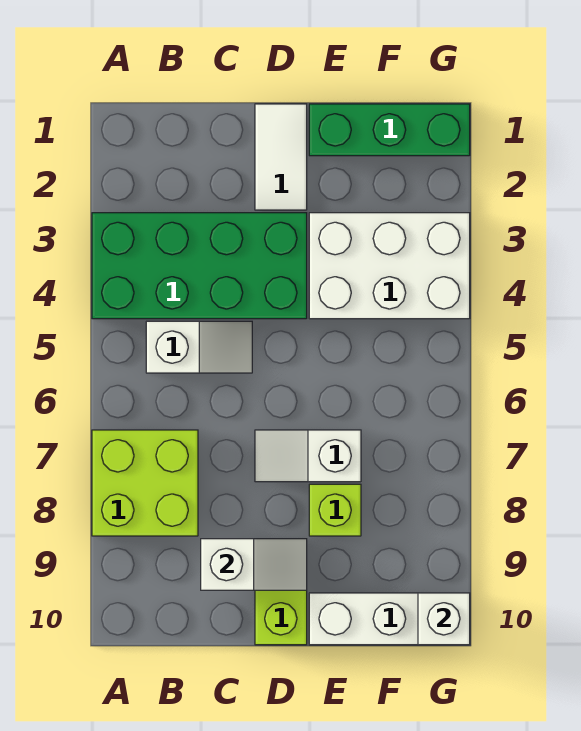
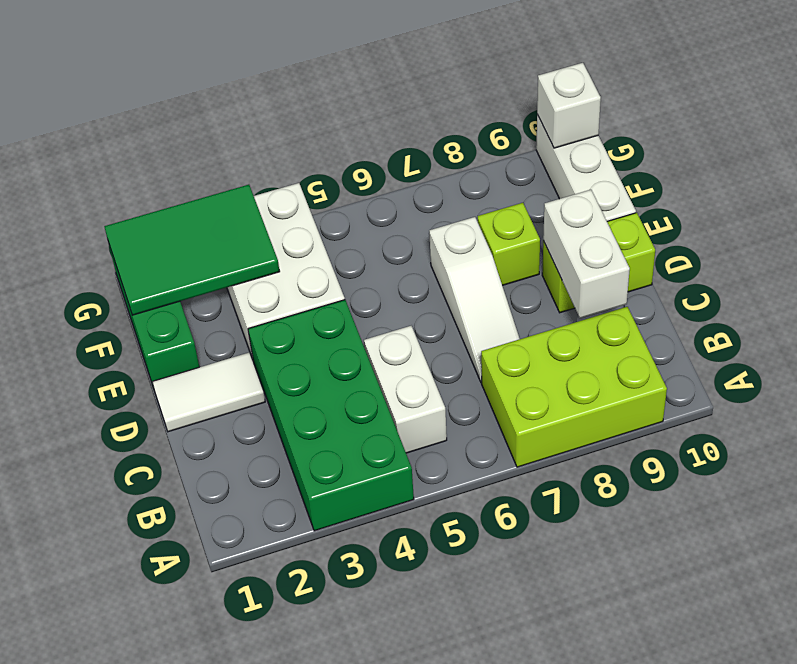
lime 2x2 brick [92,430,198,536] -> lime 2x3 brick [481,307,667,467]
white 1x2 slope [146,321,252,373] -> white 1x2 brick [364,326,447,453]
white 1x2 slope [201,539,307,590] -> white 1x2 brick [543,190,630,318]
white 1x2 slope [255,430,361,482] -> white 1x3 slope [429,217,520,383]
none -> green 2x3 tile [104,185,280,315]

